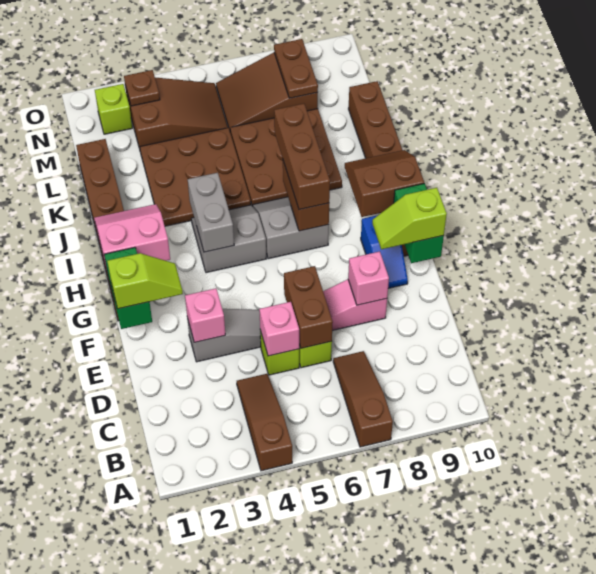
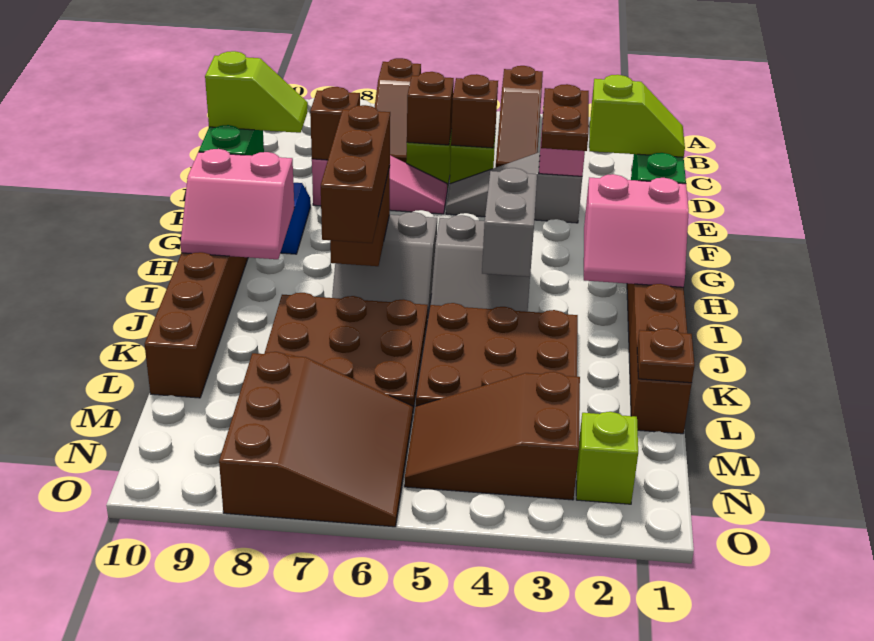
pink 1x1 brick [259,302,299,356] -> brown 1x1 brick [451,74,498,148]
brown 1x2 brick [284,266,333,348] -> brown 1x1 brick [407,72,454,145]
pink 1x1 brick [348,251,389,305] -> brown 1x1 brick [310,87,360,160]
lime 1x2 slope [107,253,183,309] -> lime 1x2 slope turned to [589,75,685,157]
brown 2x2 slope [345,150,424,217] -> pink 2x2 slope [180,149,294,259]
brown 2x3 slope [216,53,318,130] -> brown 3x3 slope [219,352,413,527]
brown 1x2 plate [274,39,318,98] -> brown 1x2 plate moved to [541,84,589,151]
brown 1x1 plate [124,70,160,106] -> brown 1x1 plate moved to [637,328,695,383]

